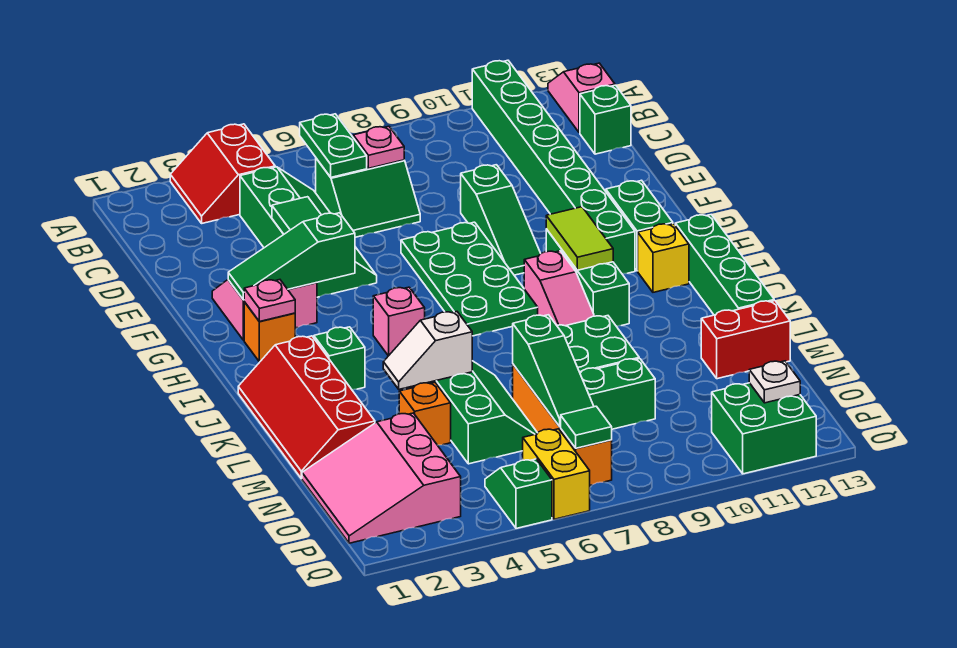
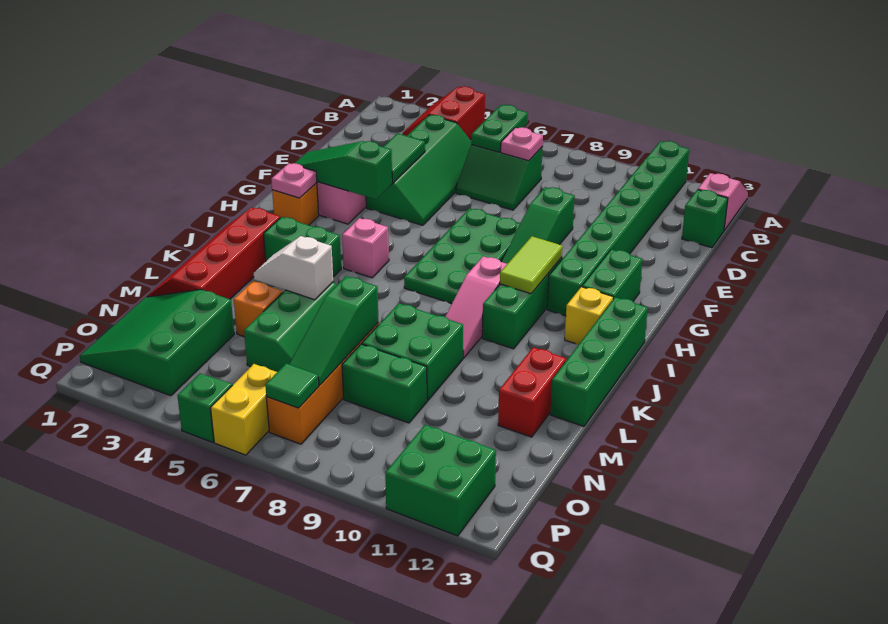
green 1x1 brick [314,327,365,390] -> green 1x2 brick [264,217,341,277]
red 1x2 brick [701,301,790,379] -> red 1x2 brick turned to [498,347,566,437]
pink 3x3 slope [302,413,461,543] -> green 3x3 slope [80,289,234,396]
white 1x1 plate [749,361,800,403] -> none

